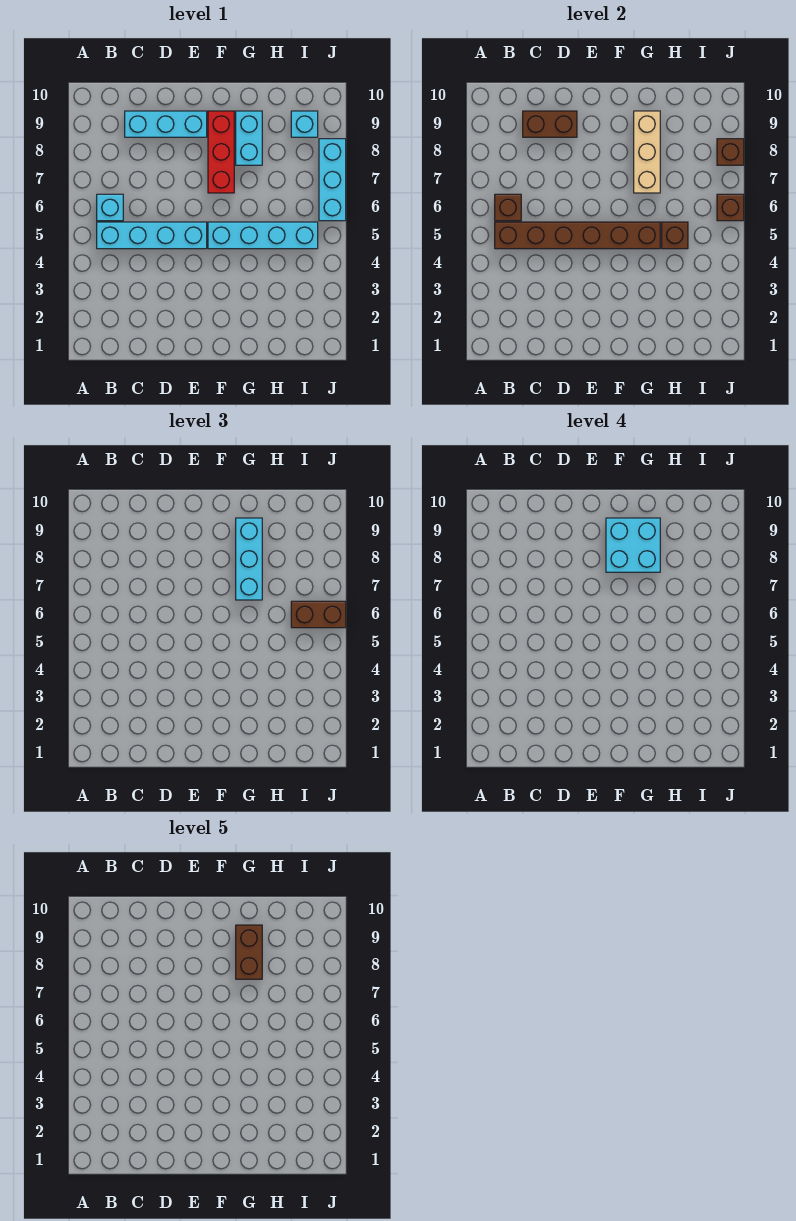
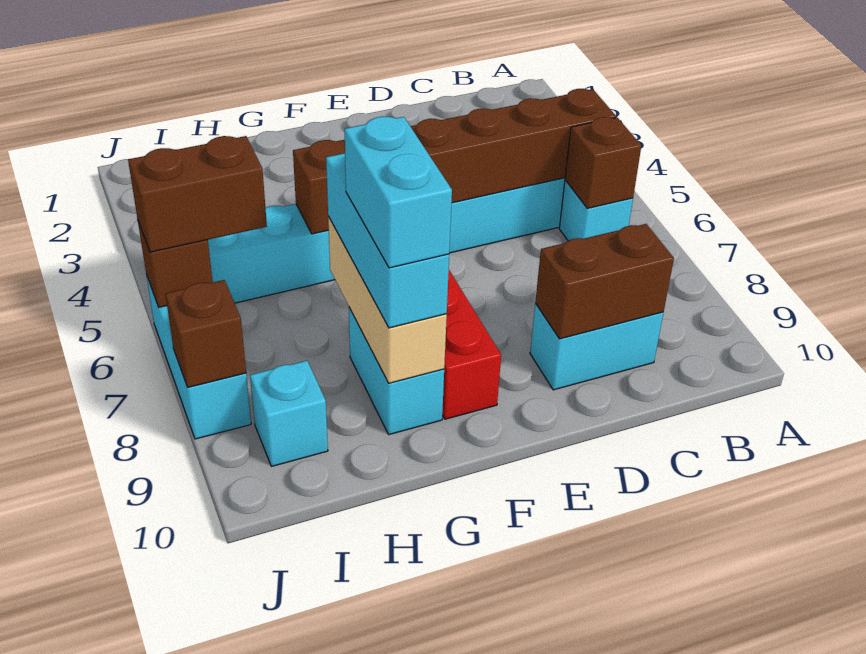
cyan 1x3 brick [125,111,207,137] -> cyan 1x2 brick [530,304,663,390]
cyan 2x2 brick [606,518,660,572] -> cyan 1x2 brick [345,116,452,268]
brown 1x2 brick [236,925,262,979] -> none
brown 1x1 brick [662,222,688,249] -> none

